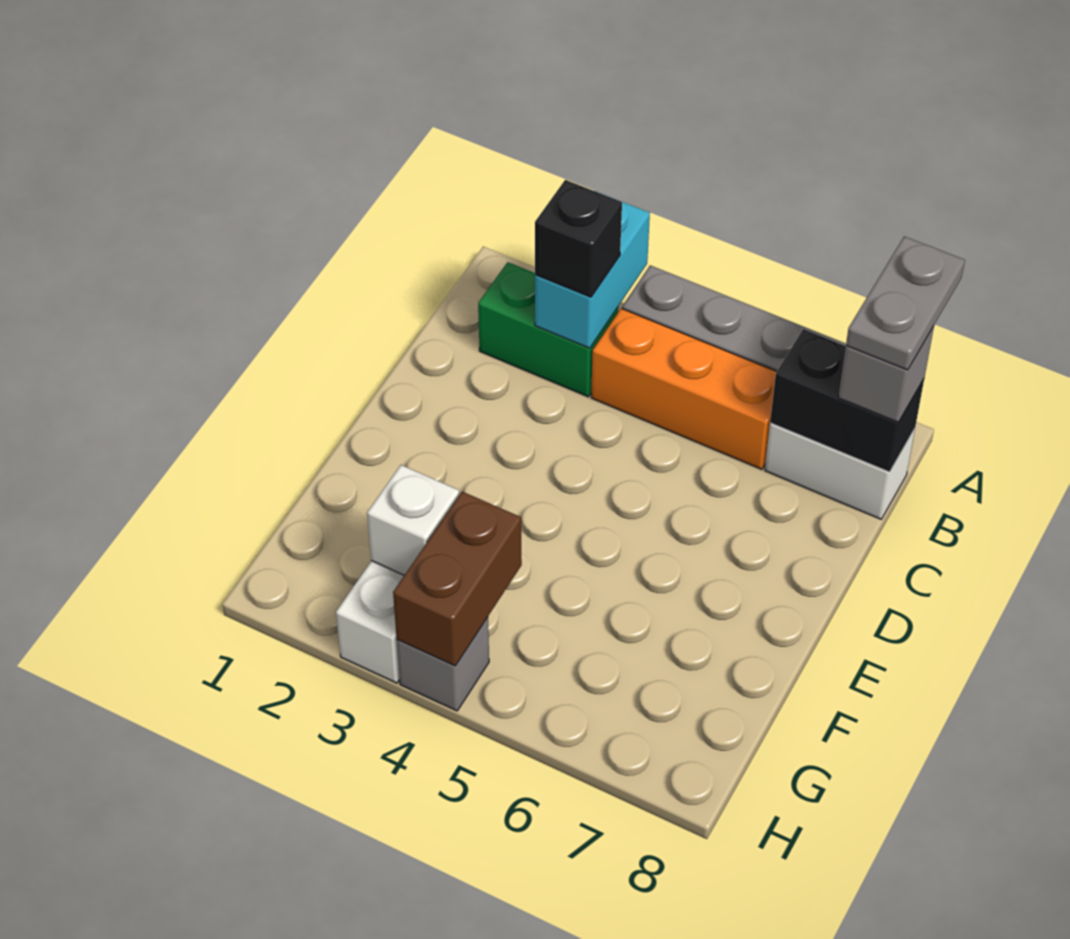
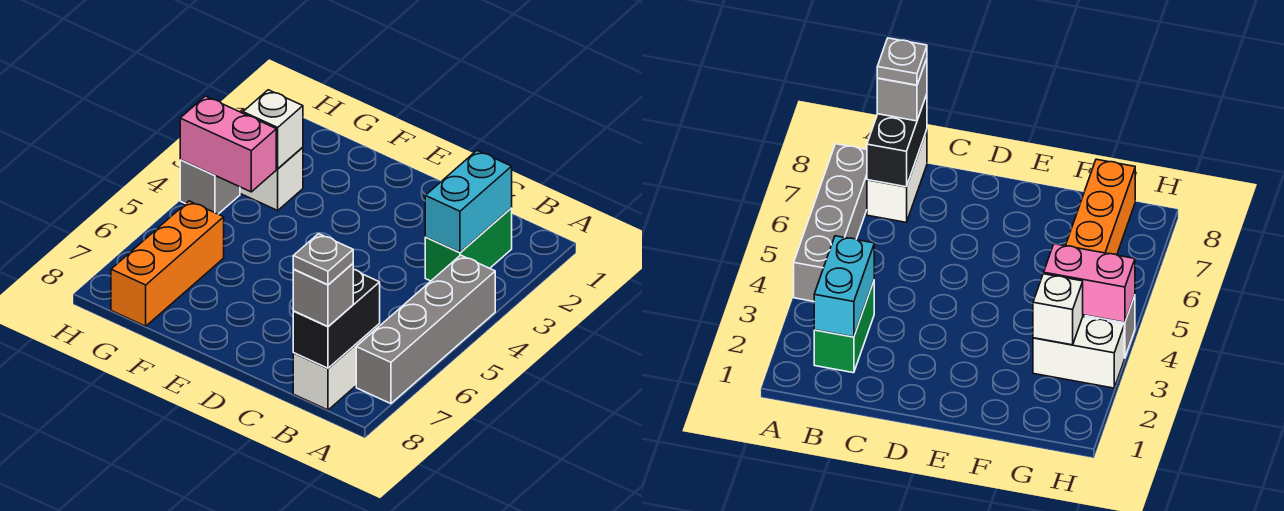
cyan 1x2 brick [535,191,650,348] -> cyan 1x2 brick turned to [425,151,512,252]
grey 1x2 plate [846,236,965,370] -> grey 1x1 plate [293,234,353,285]
black 1x1 brick [535,180,622,297] -> none
orange 1x3 brick [591,308,777,469] -> orange 1x3 brick moved to [111,201,224,326]
brown 1x2 brick [393,492,522,666] -> pink 1x2 brick [180,96,276,192]

